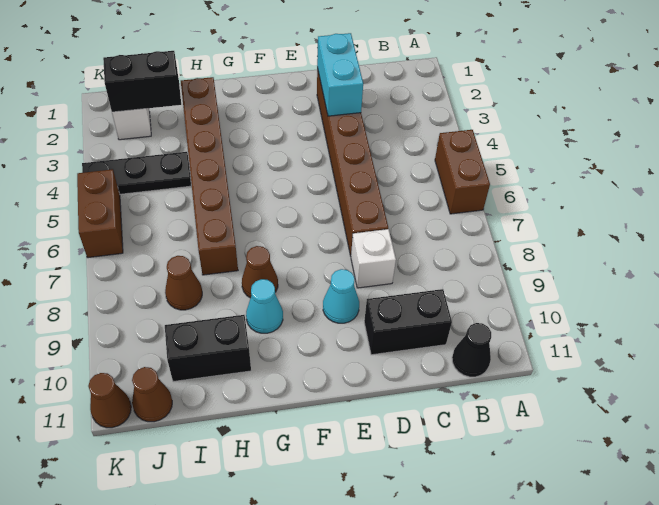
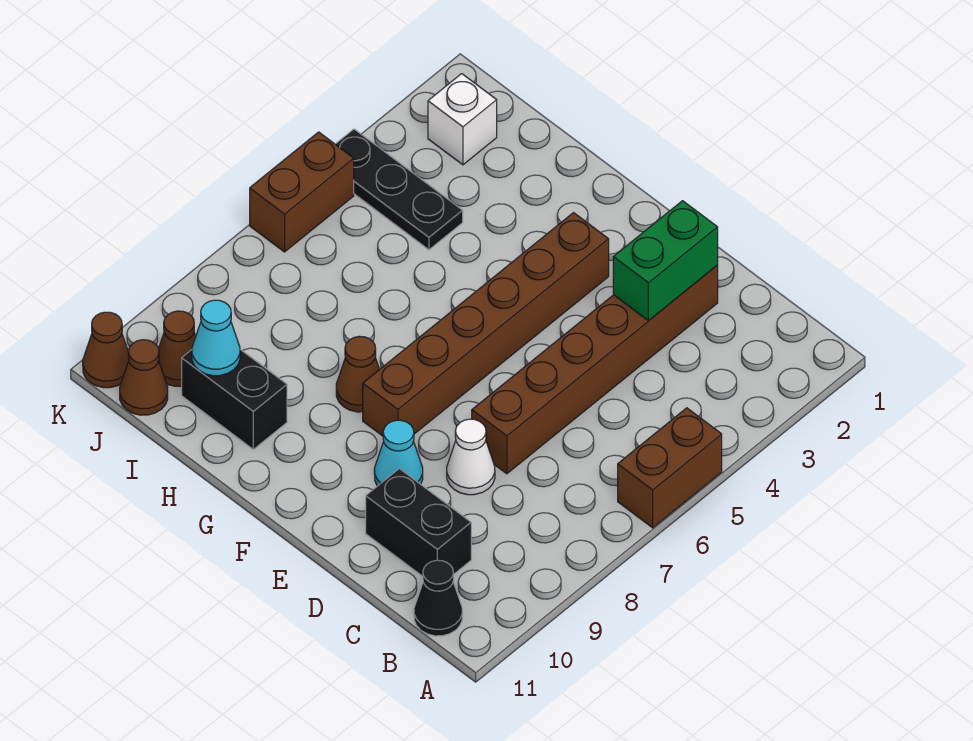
cyan 1x2 brick [317,33,363,116] -> green 1x2 brick [613,201,718,321]
white 1x1 brick [351,229,396,288] -> white 1x1 cone [447,419,495,495]
cyan 1x1 cone [246,279,283,333] -> cyan 1x1 cone moved to [192,300,240,376]
brown 1x6 brick [181,77,238,275] -> brown 1x6 brick moved to [363,213,609,436]
black 1x2 brick [103,51,181,112] -> none
brown 1x1 cone [165,256,202,310] -> brown 1x1 cone moved to [159,311,196,386]

